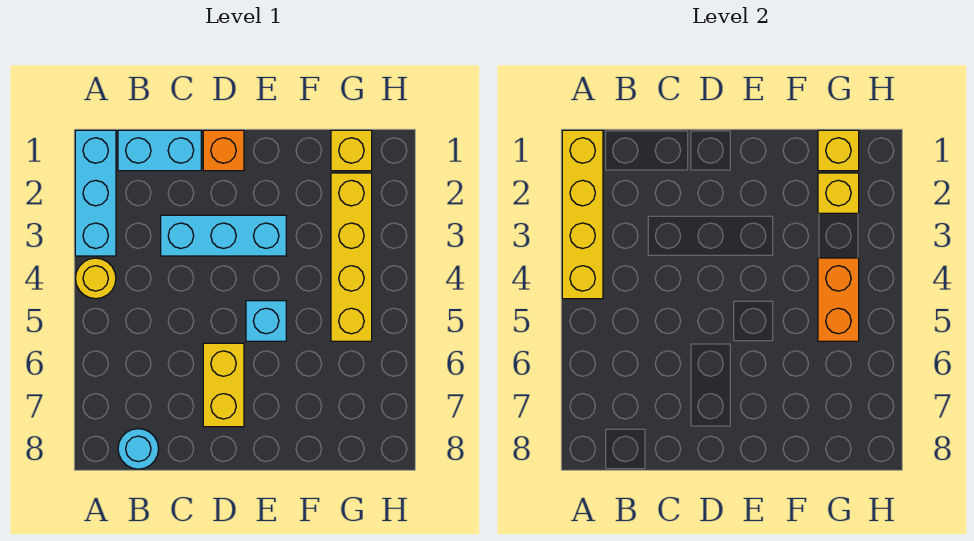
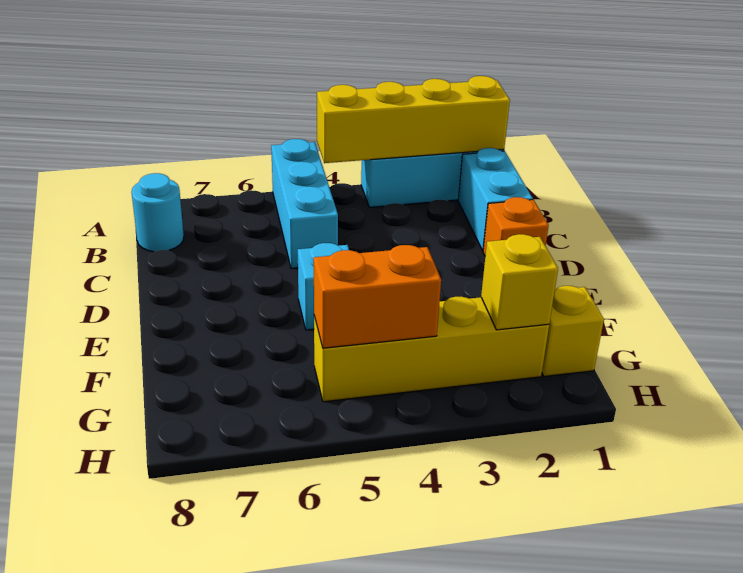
yellow 1x1 round brick [75,258,116,299] -> none
cyan 1x3 brick [161,215,286,256] -> cyan 1x3 brick moved to [271,139,338,269]
yellow 1x2 brick [203,343,244,427] -> none
yellow 1x1 brick [818,130,859,171] -> none

